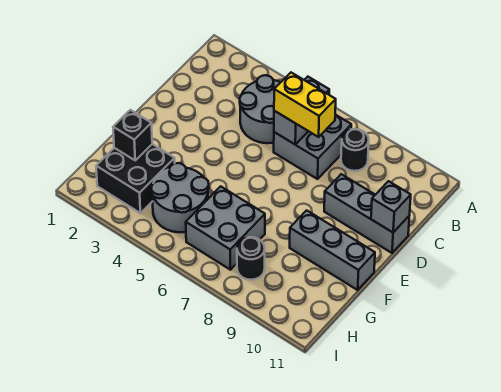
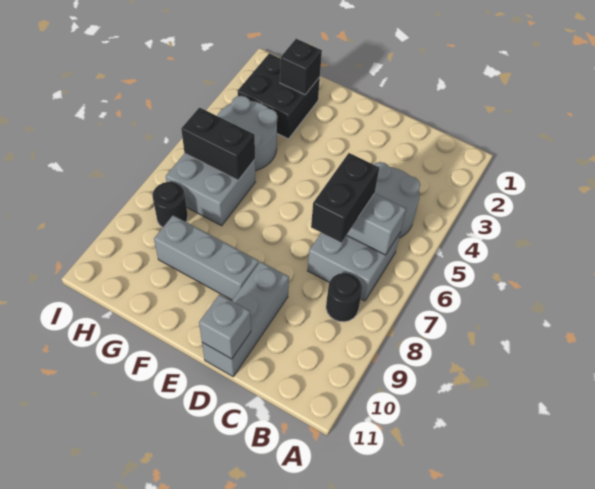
yellow 1x2 brick [274,73,336,137] -> black 1x2 brick [311,153,379,242]
grey 1x3 brick [290,210,375,290] -> grey 1x3 brick turned to [154,215,259,300]
none -> black 1x2 brick [181,108,255,180]

